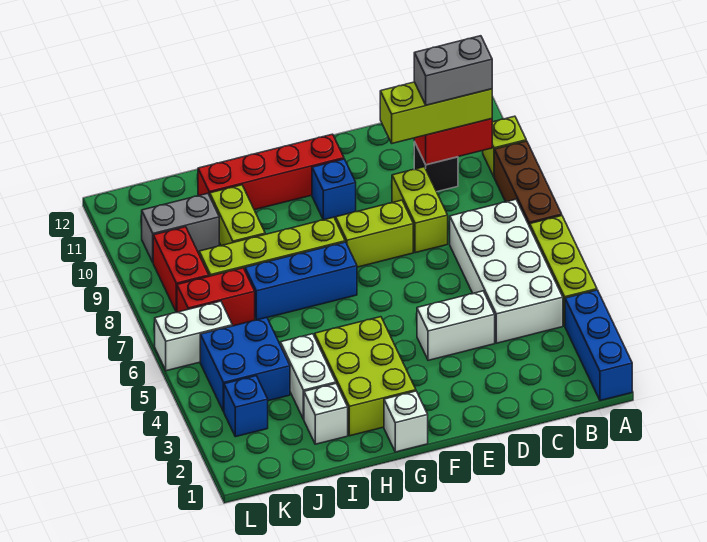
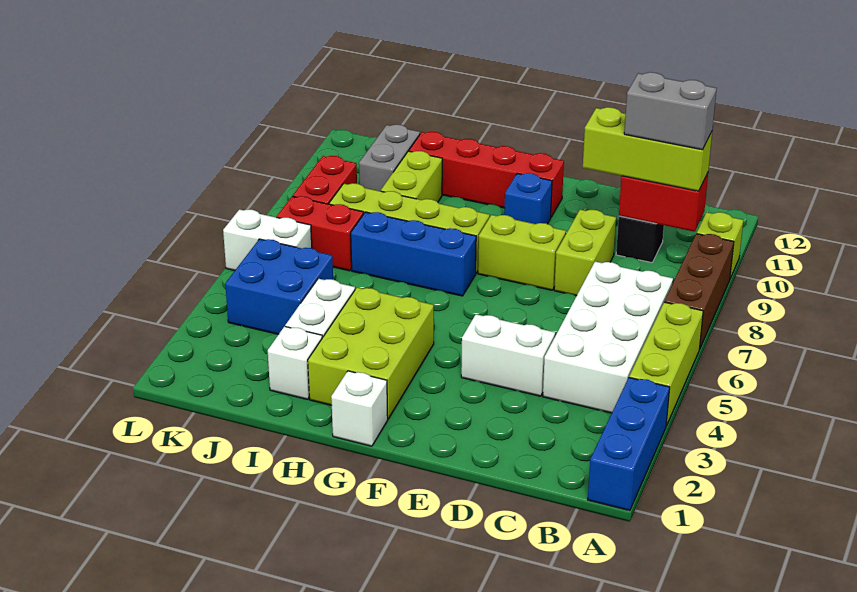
grey 1x2 brick [142,193,219,262] -> grey 1x2 brick turned to [359,125,420,191]
blue 1x1 brick [224,376,268,437] -> none

